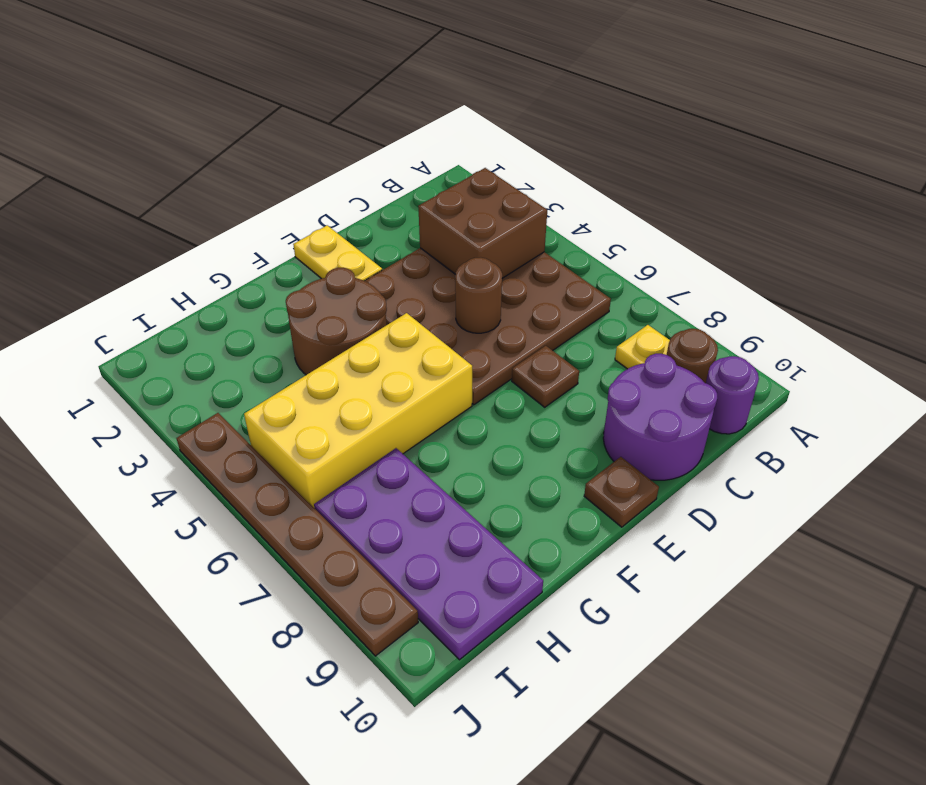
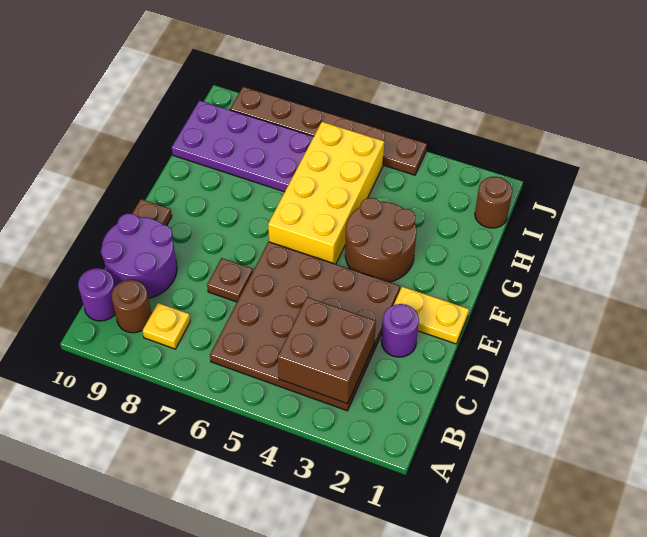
none -> purple 1x1 round brick [381,304,419,357]
brown 1x1 round brick [455,257,502,333] -> brown 1x1 round brick moved to [475,177,512,228]

